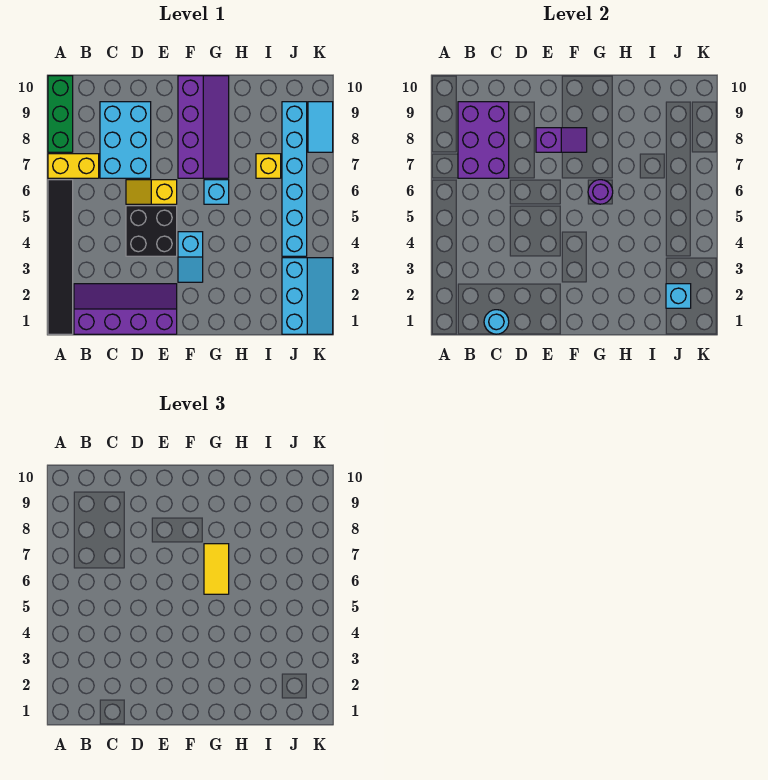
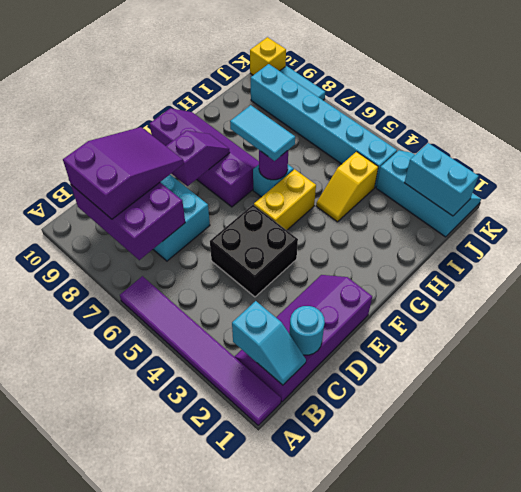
black 1x6 tile [48,180,73,334] -> purple 1x6 tile [120,276,281,425]
yellow 1x2 brick [48,154,99,178] -> yellow 1x2 brick moved to [254,169,316,230]
green 1x3 brick [48,76,73,152] -> none
none -> purple 2x3 slope [63,127,184,219]
yellow 1x2 slope [126,180,177,204] -> yellow 1x2 slope moved to [316,152,378,222]
cyan 1x2 slope [178,232,203,282] -> cyan 1x2 slope moved to [232,301,306,385]
yellow 1x2 tile [204,544,229,594] -> cyan 1x2 tile [230,105,295,161]
yellow 1x1 brick [256,154,281,178] -> yellow 1x1 brick moved to [250,37,286,75]
cyan 1x1 brick [666,284,691,308] -> cyan 1x2 brick [404,143,478,216]

